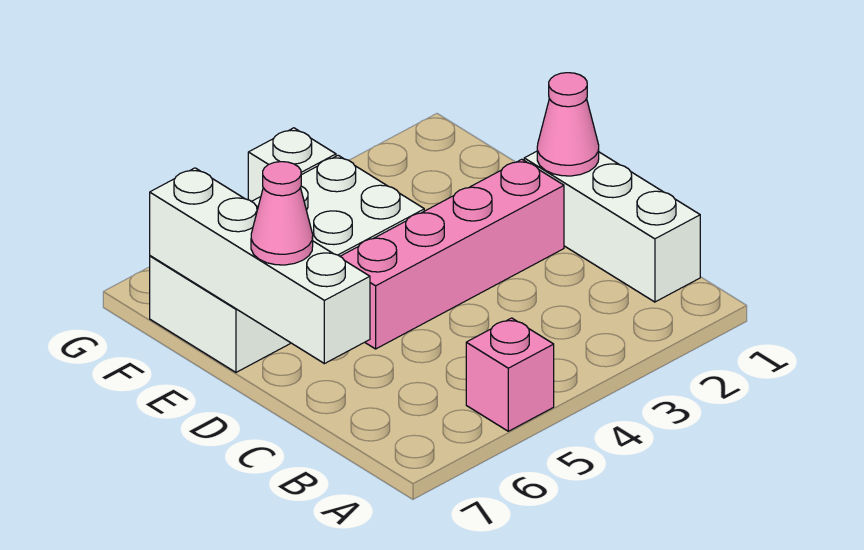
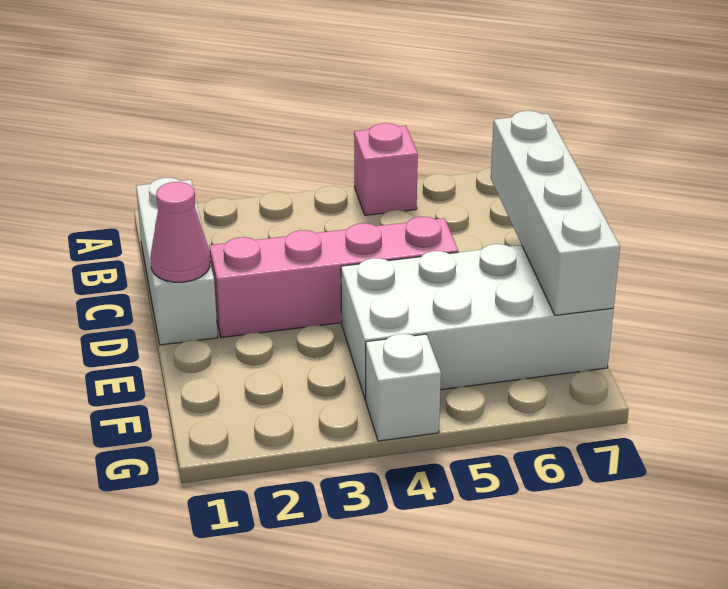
pink 1x1 cone [251,162,313,265] -> none

